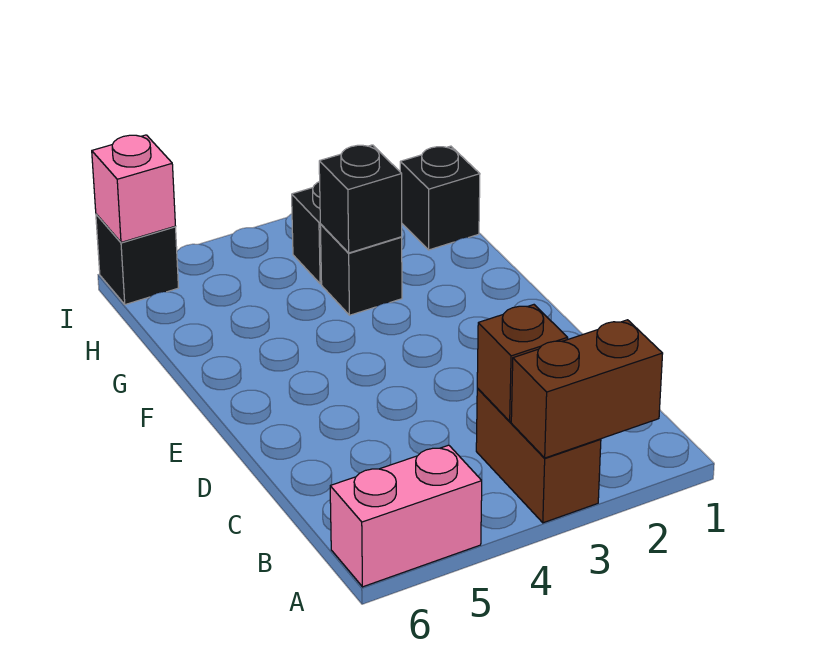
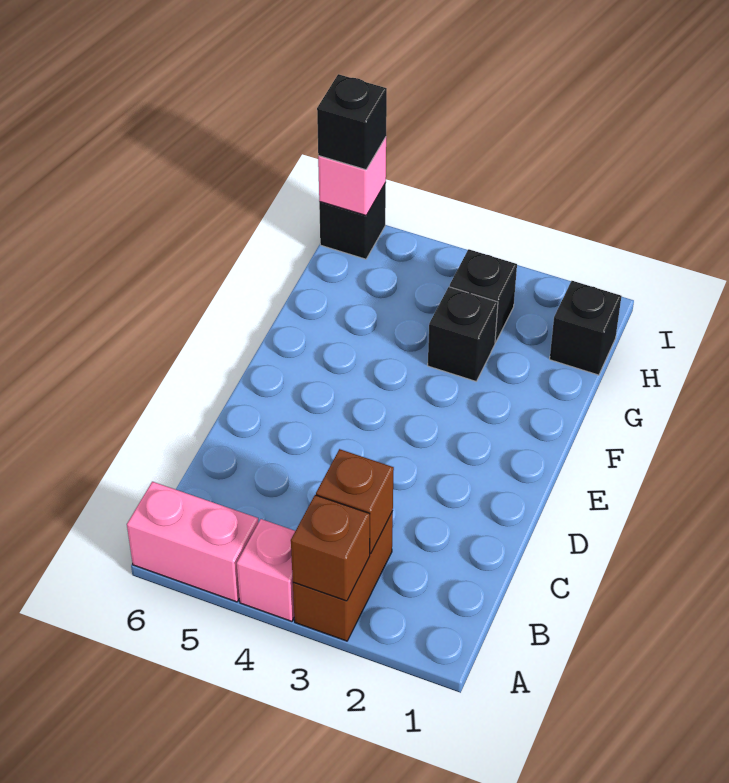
brown 1x2 brick [511,320,663,458] -> brown 1x1 brick [291,495,370,601]
none -> pink 1x1 brick [237,519,295,621]
black 1x1 brick [319,145,402,253] -> black 1x1 brick moved to [317,74,387,170]

